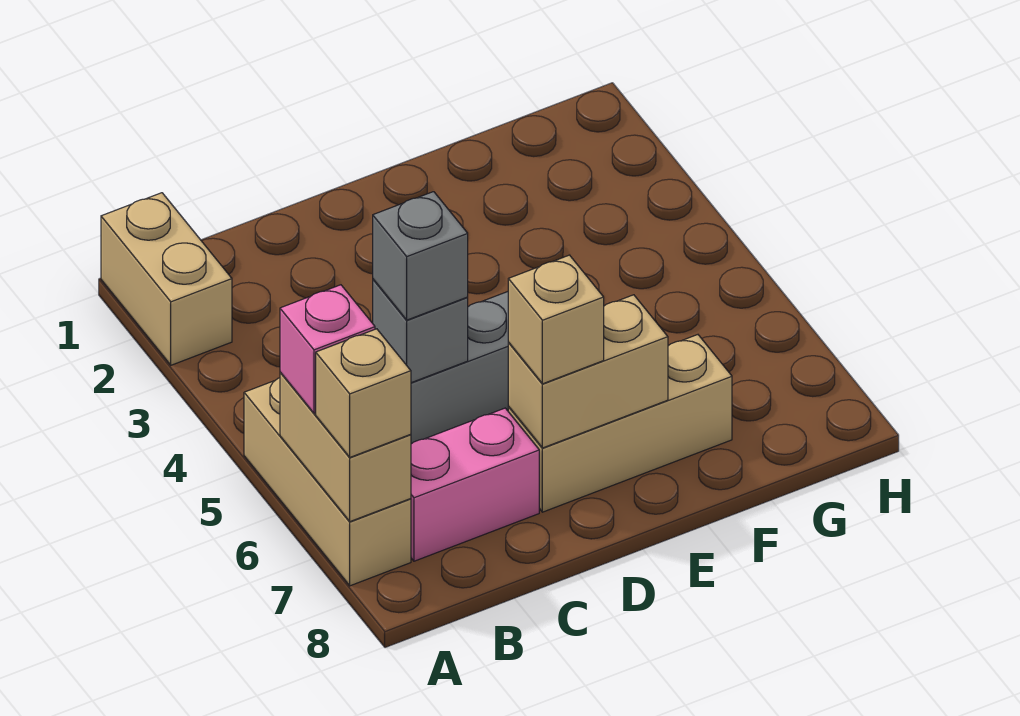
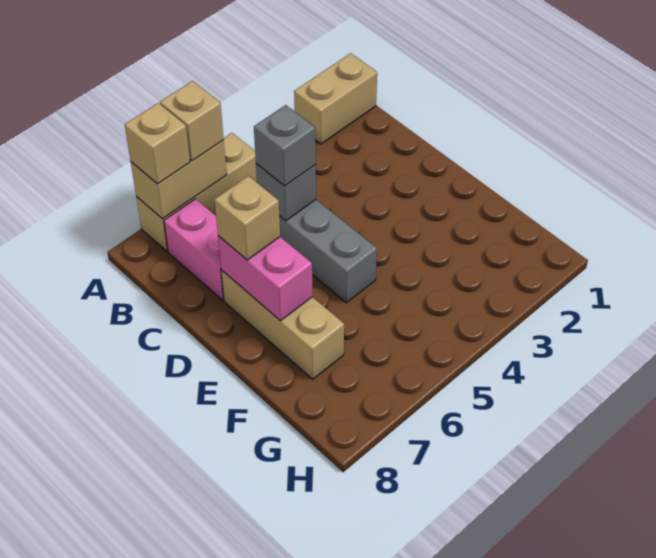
pink 1x1 brick [280,285,375,413] -> tan 1x1 brick [160,81,224,161]
tan 1x2 brick [508,295,668,448] -> pink 1x2 brick [218,236,313,321]

